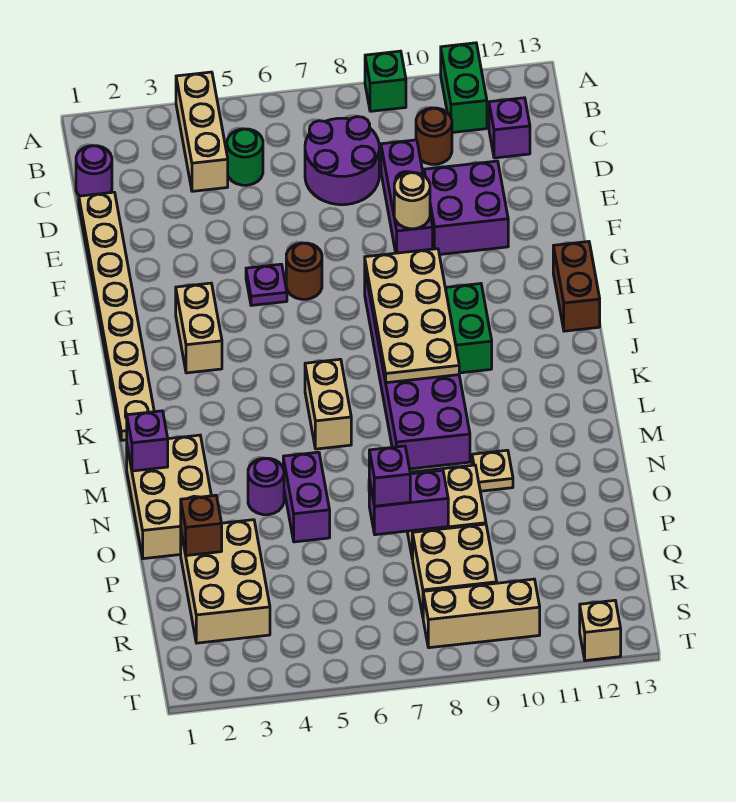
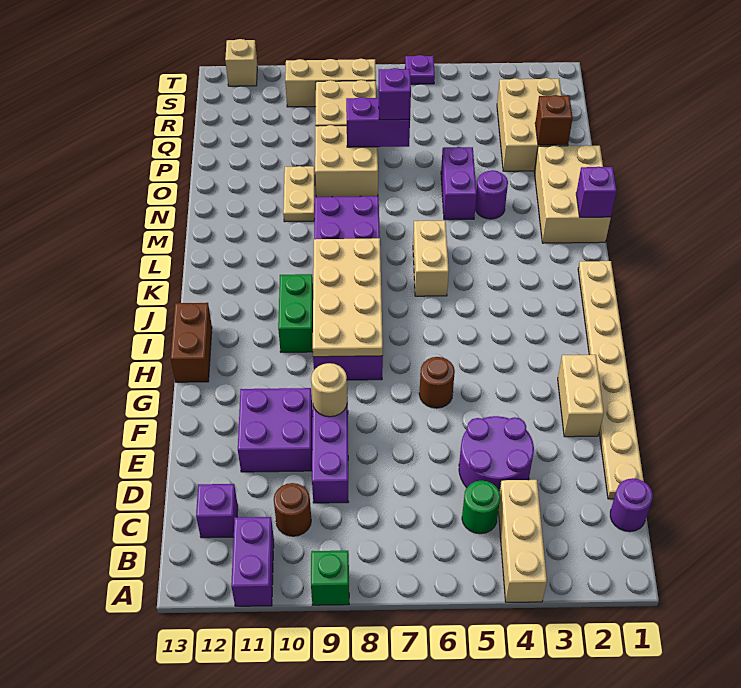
green 1x2 brick [441,43,487,133] -> purple 1x2 brick [231,517,274,606]
purple 2x2 round brick [305,117,379,205] -> purple 2x2 round brick moved to [459,416,534,491]
purple 1x1 plate [246,264,287,305] -> purple 1x1 plate moved to [405,55,435,84]
tan 1x2 brick [176,283,222,373] -> tan 1x2 brick moved to [558,355,604,437]
tan 1x1 plate [472,450,513,491] -> tan 1x2 plate [283,166,315,222]

